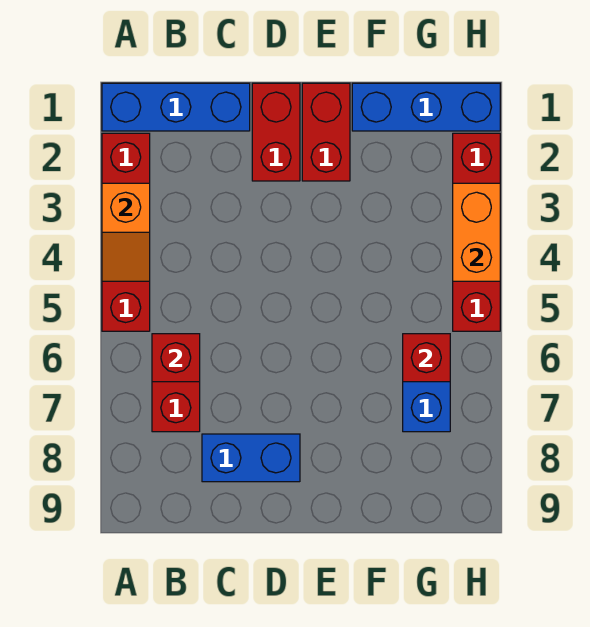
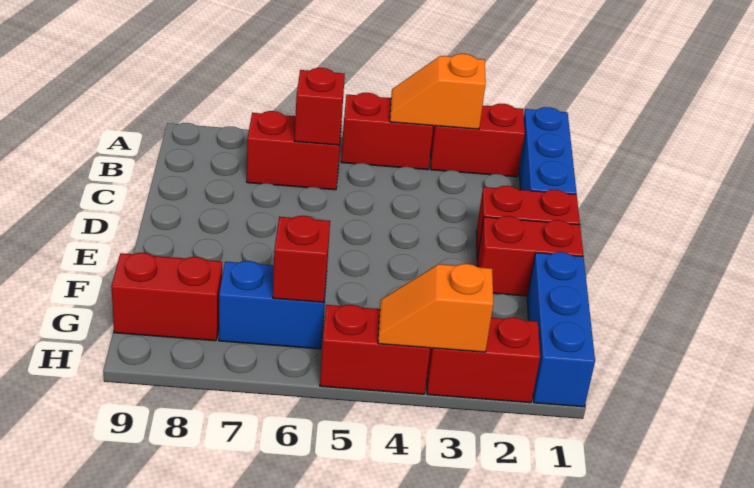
blue 1x2 brick [202,434,300,482] -> none
none -> red 1x2 brick [111,253,222,341]
orange 1x2 brick [453,183,500,281] -> orange 1x2 slope [378,264,493,352]

